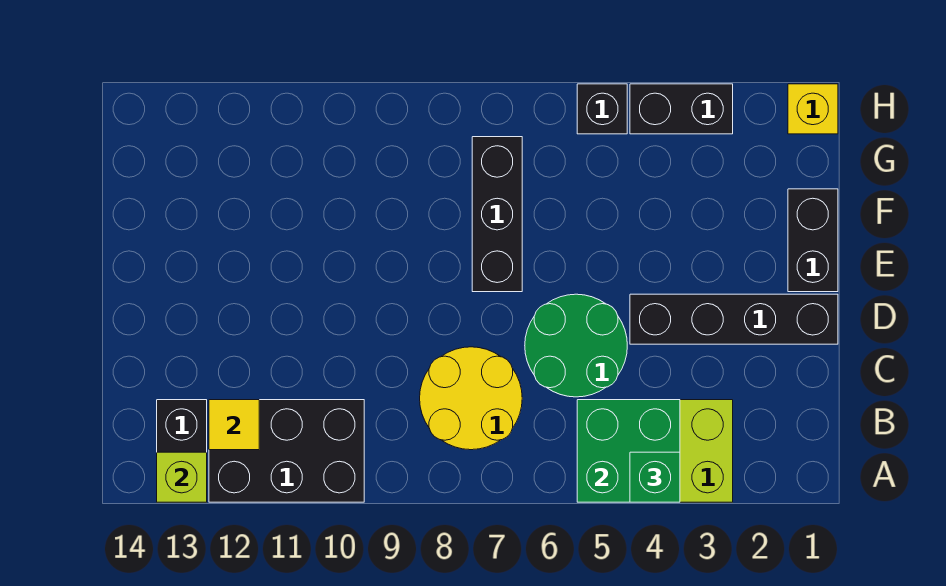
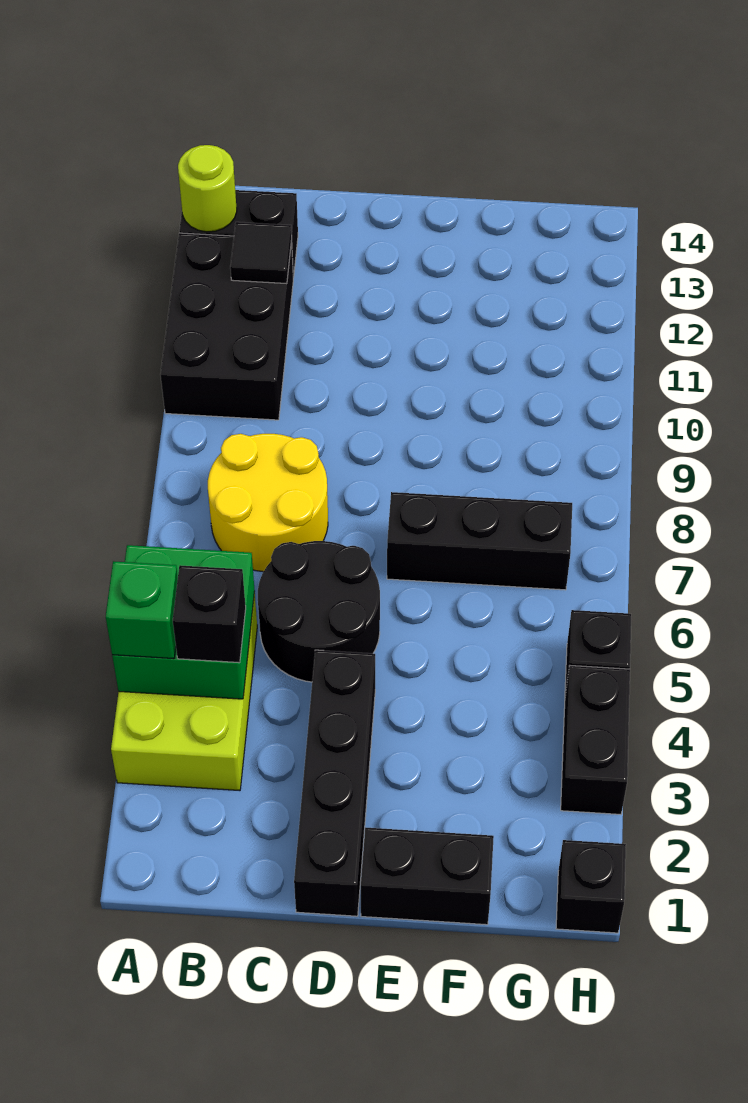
lime 1x1 brick [157,452,207,502] -> lime 1x1 round brick [178,145,237,232]
none -> black 1x1 brick [173,565,246,663]
yellow 1x1 tile [209,400,259,450] -> black 1x1 tile [230,222,292,284]
green 2x2 round brick [525,294,627,397] -> black 2x2 round brick [258,541,380,682]
yellow 1x1 brick [788,84,838,134] -> black 1x1 brick [556,840,626,933]

